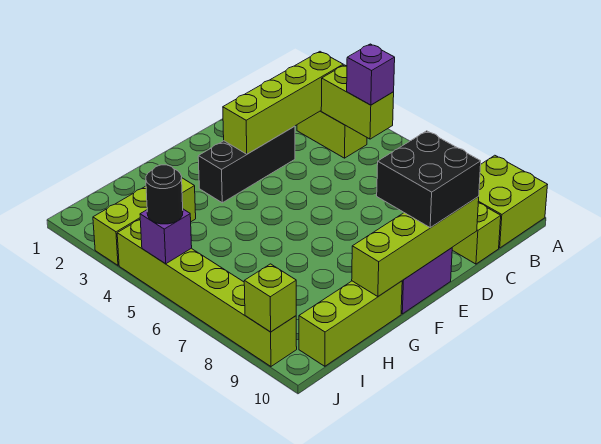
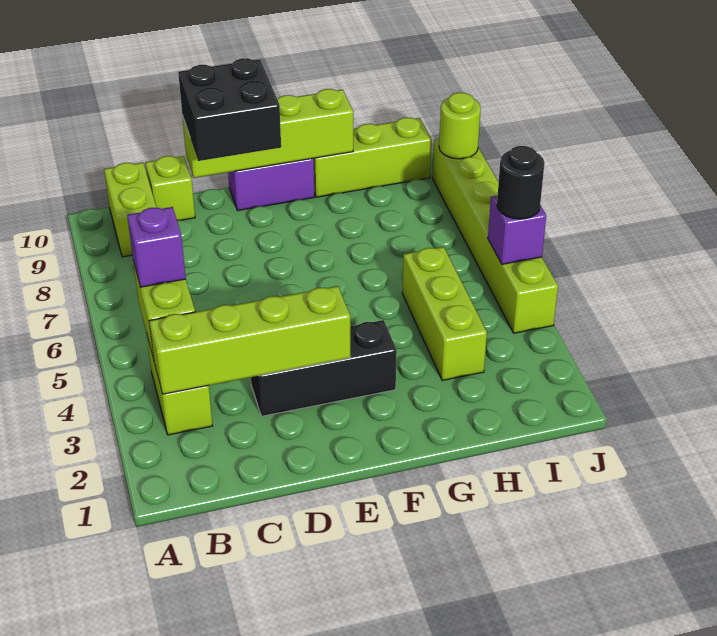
lime 2x2 brick [478,155,547,248] -> lime 1x2 brick [104,163,156,257]
lime 1x3 brick [93,178,196,265] -> lime 1x3 brick turned to [402,247,487,381]
lime 1x1 brick [244,264,296,332] -> lime 1x1 round brick [439,93,481,159]

